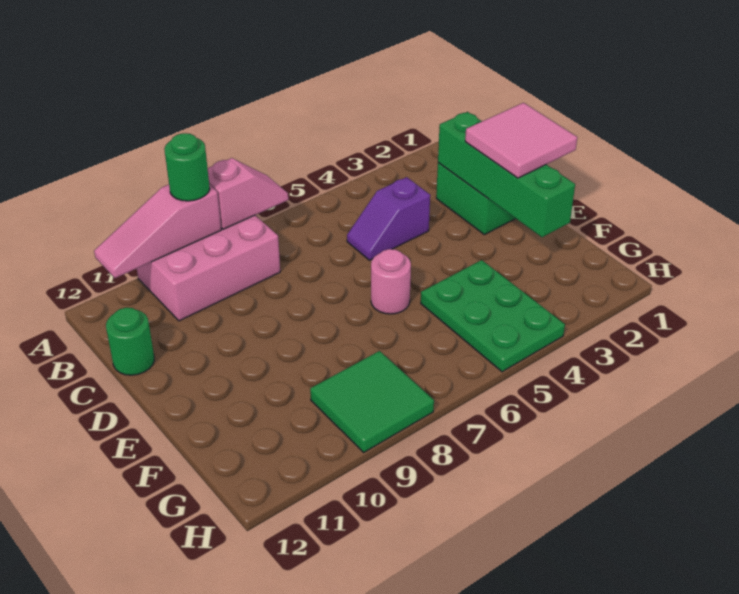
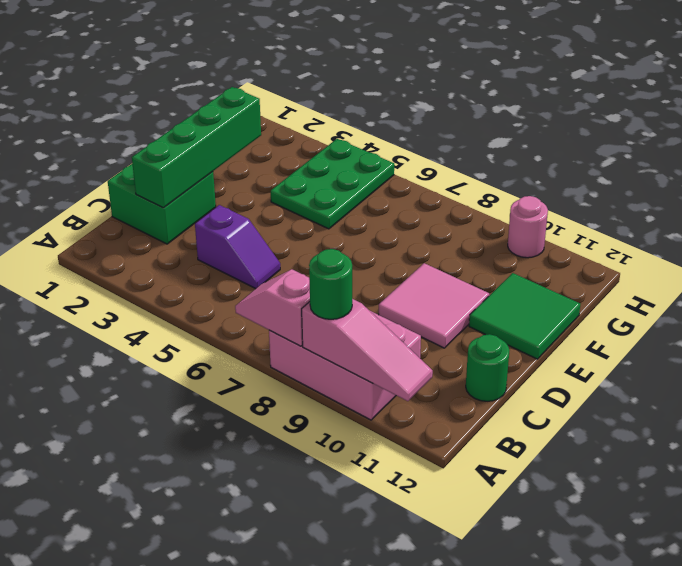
pink 2x2 tile [465,103,577,178] -> pink 2x2 tile moved to [379,263,489,348]
pink 1x1 round brick [371,249,411,314] -> pink 1x1 round brick moved to [508,196,548,258]
green 2x2 tile [310,351,434,452] -> green 2x2 tile moved to [469,273,580,359]

